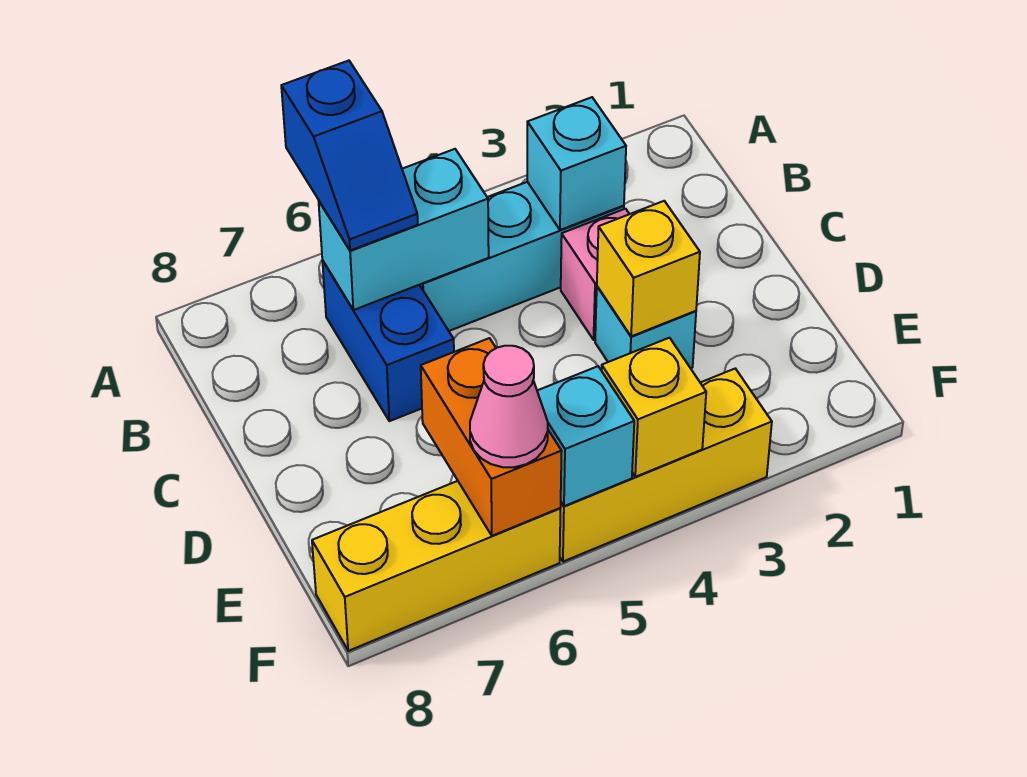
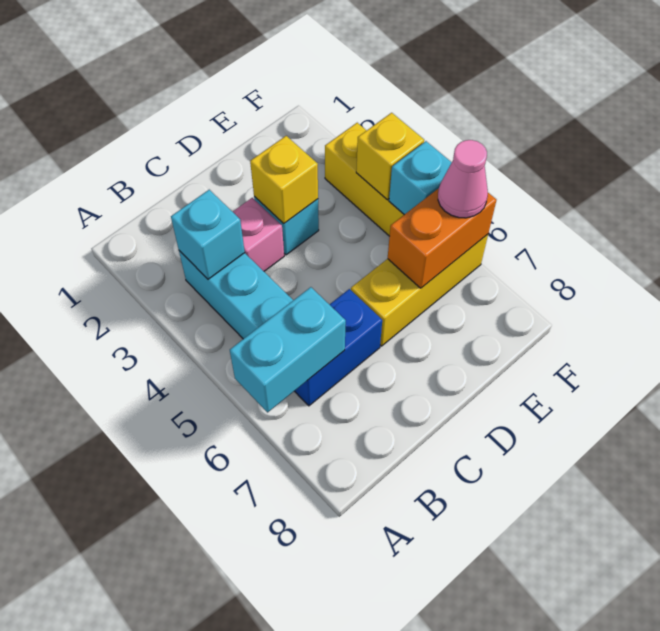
blue 1x2 slope [281,61,418,251] -> none
cyan 1x2 brick [319,149,489,310] -> cyan 1x2 brick turned to [230,287,346,412]
yellow 1x3 brick [312,481,560,651] -> yellow 1x3 brick turned to [351,234,488,346]

